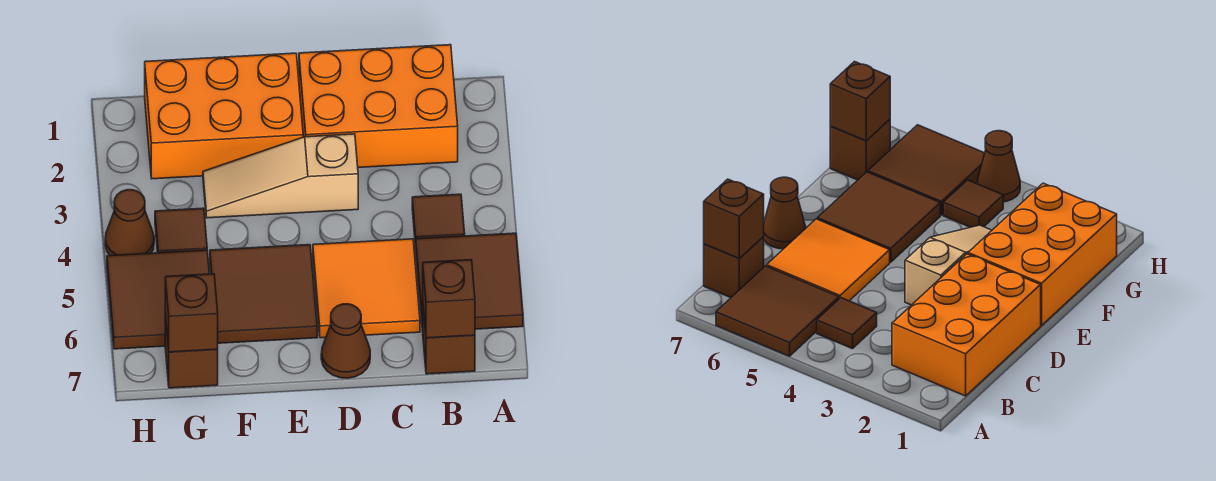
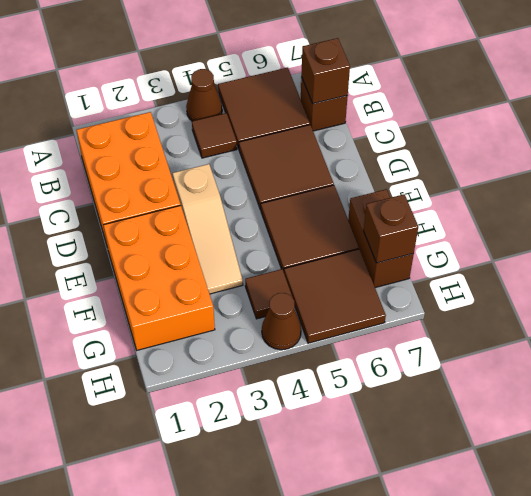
orange 2x2 tile [313,239,420,338] -> brown 2x2 tile [239,125,334,210]
brown 1x1 cone [321,304,370,378] -> brown 1x1 cone moved to [186,69,222,121]
brown 1x1 brick [165,314,218,388] -> brown 1x2 brick [348,189,414,288]

